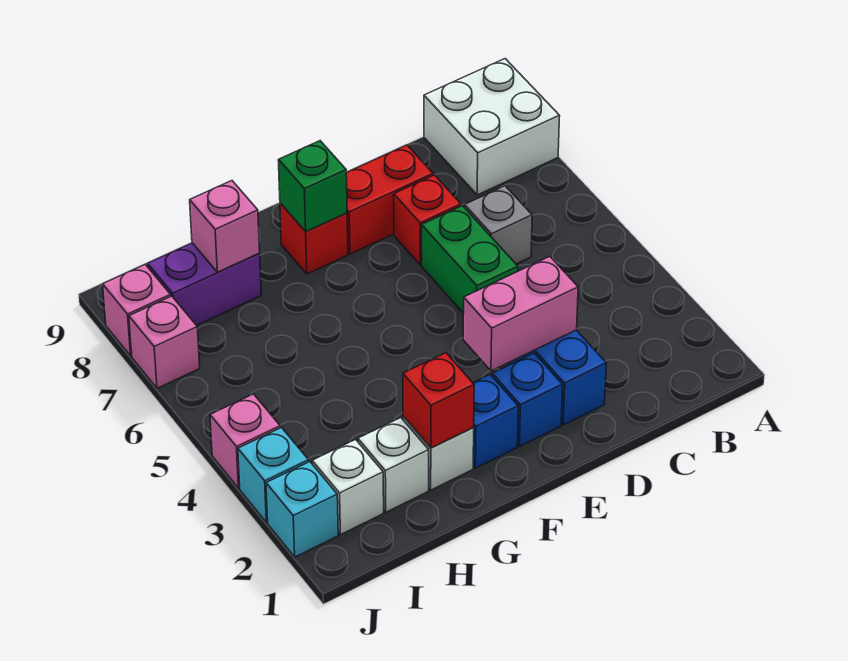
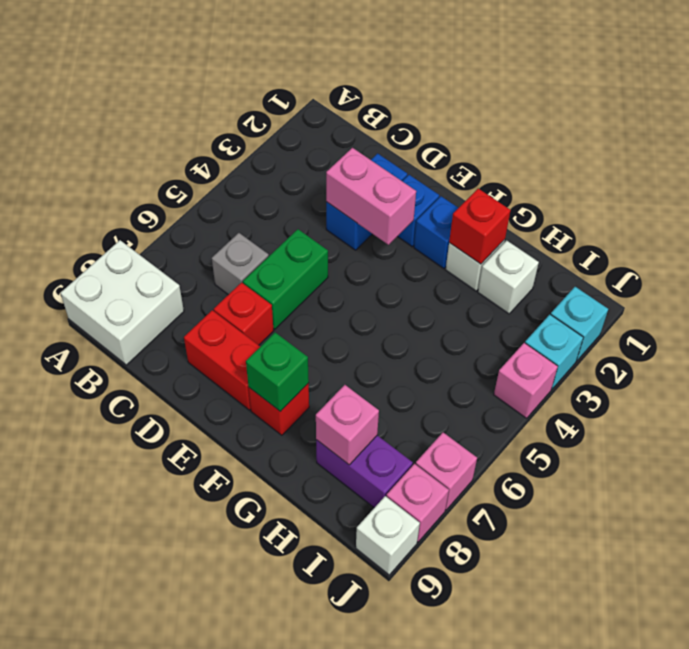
white 1x1 brick [312,440,384,535] -> white 1x1 brick moved to [356,496,420,575]

